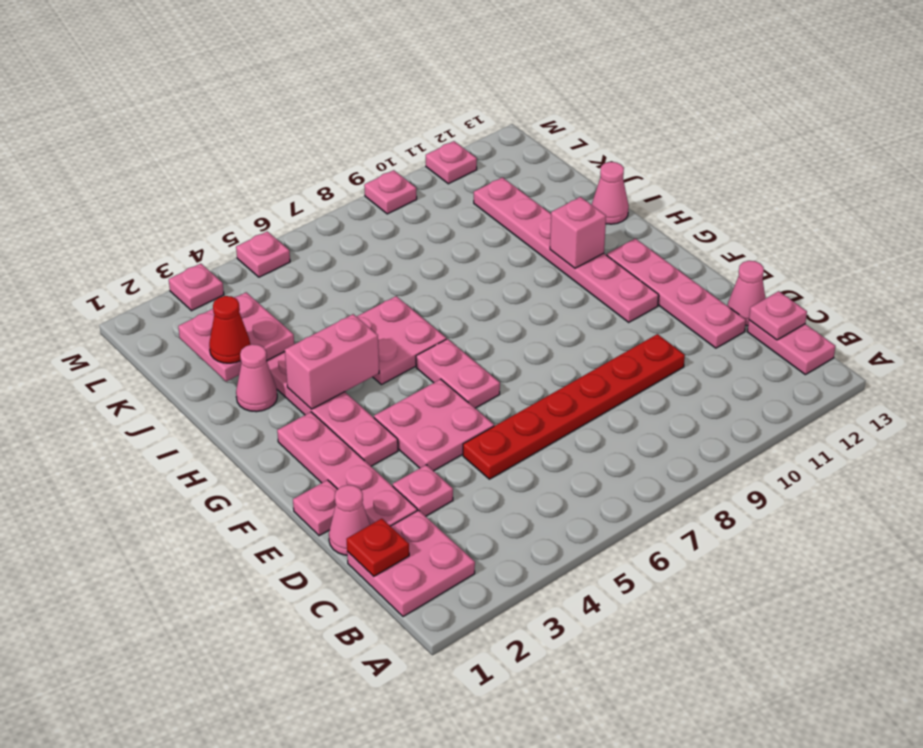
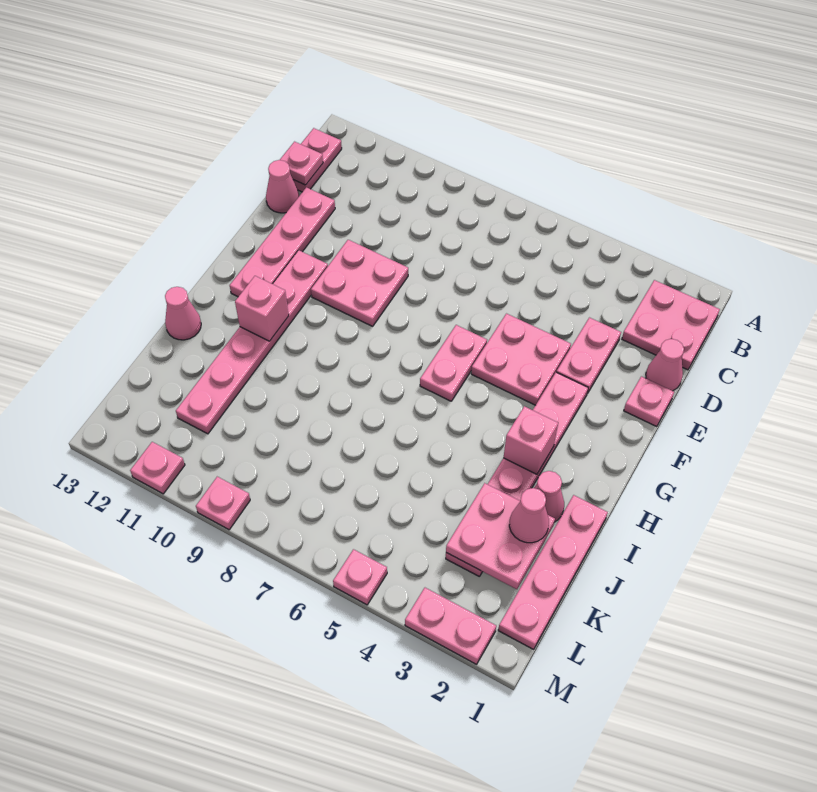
red 1x1 plate [347,519,409,576] -> none
pink 1x4 plate [277,412,417,526] -> pink 1x4 plate moved to [498,495,608,649]
pink 1x1 plate [393,465,453,516] -> pink 1x2 plate [557,318,621,393]
red 1x6 plate [463,334,685,479] -> none
pink 1x2 brick [285,314,379,409] -> pink 1x1 brick [504,406,558,474]
pink 2x2 plate [357,296,446,385] -> pink 2x2 plate moved to [311,240,408,326]
red 1x1 cone [209,296,250,363] -> pink 1x1 cone [509,488,549,543]
pink 1x1 plate [169,264,224,311] -> pink 1x2 plate [405,588,496,664]

